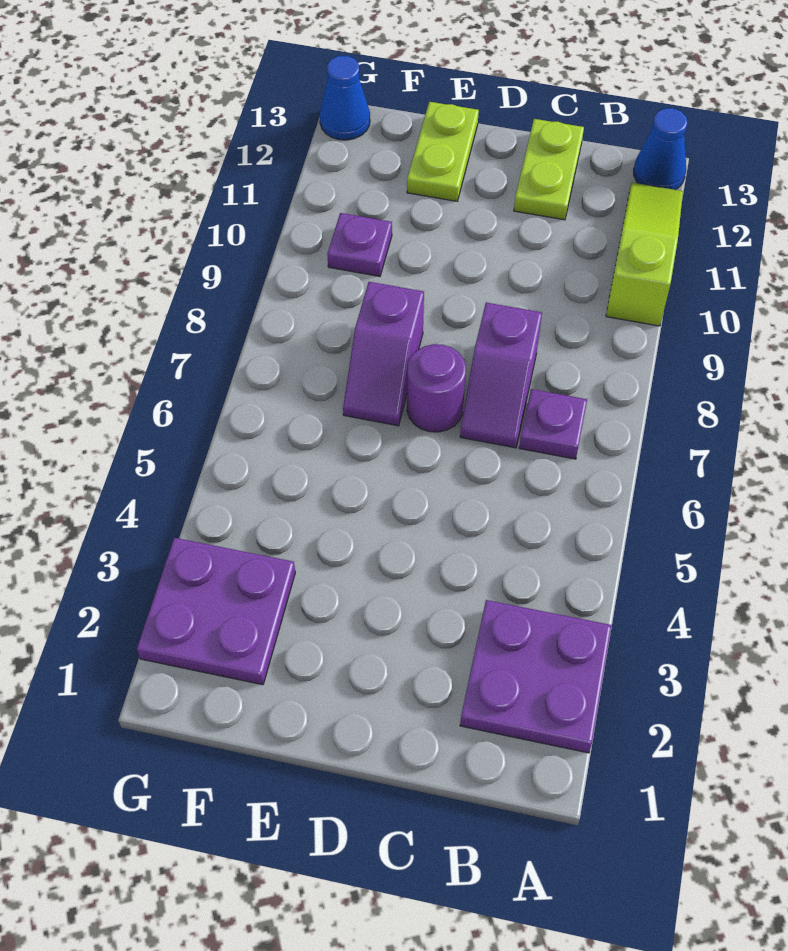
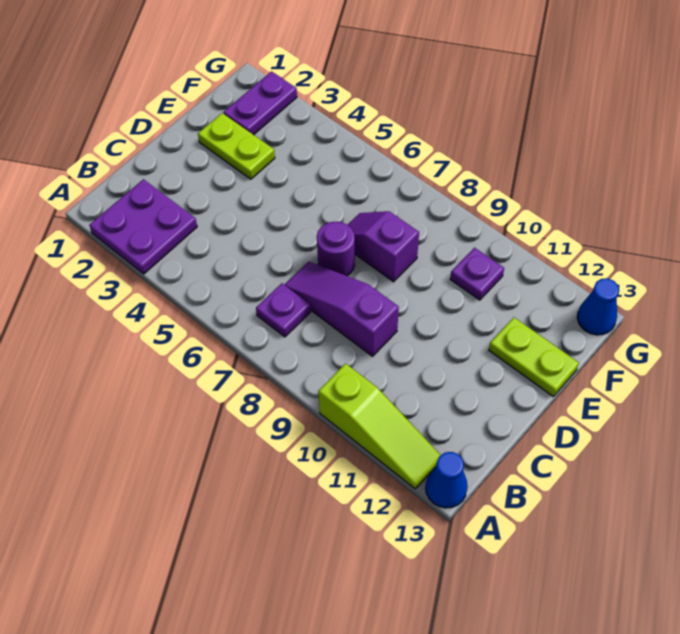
purple 1x2 slope [460,303,542,448] -> purple 1x3 slope [284,262,399,356]
lime 1x2 plate [514,119,584,220] -> lime 1x2 plate moved to [198,113,275,179]
purple 2x2 plate [137,538,295,685] -> purple 1x2 plate [223,71,297,135]

